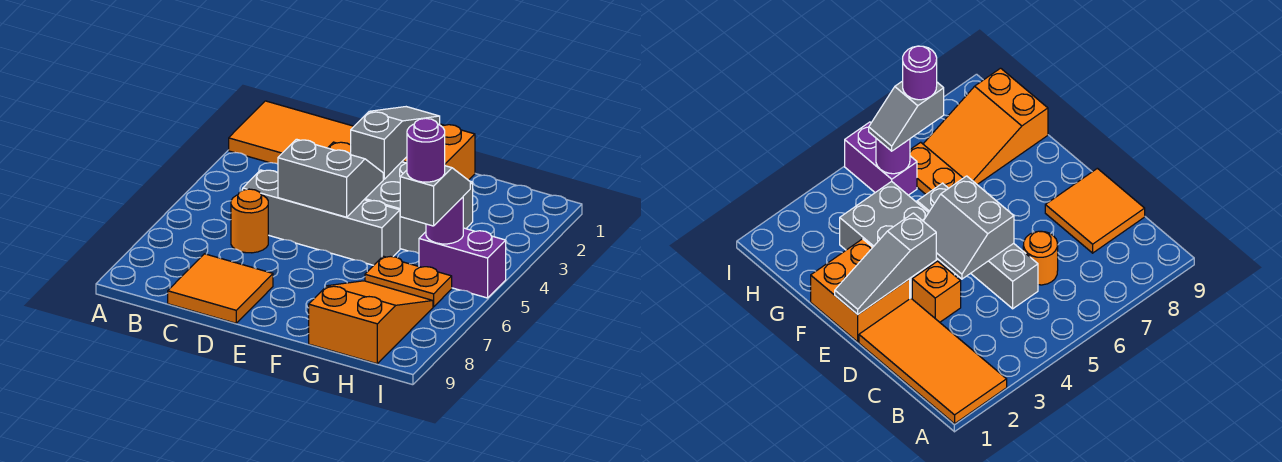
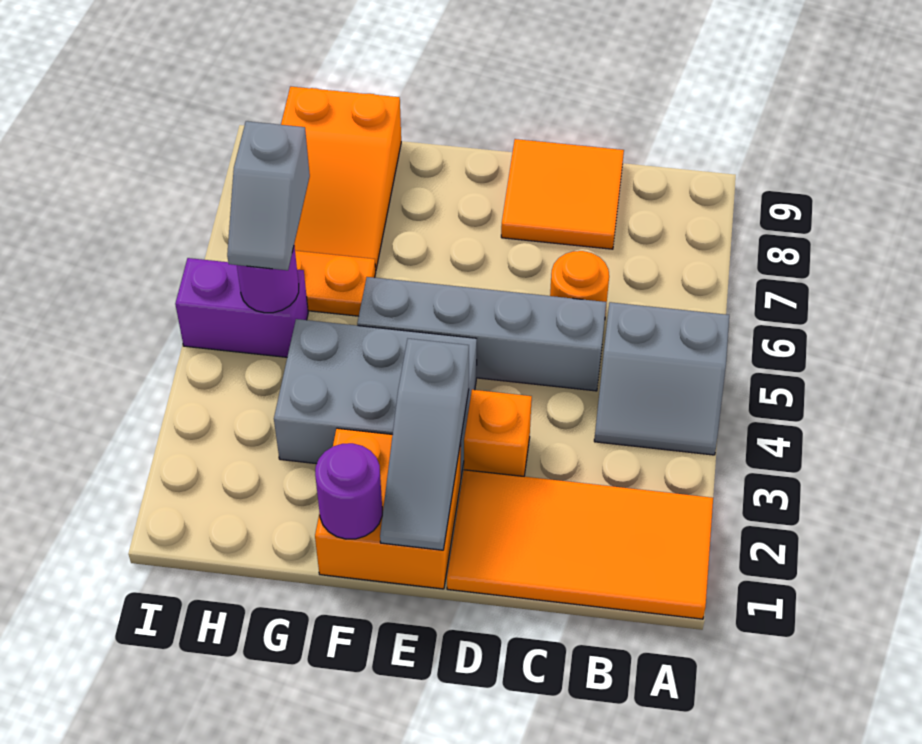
grey 2x2 slope [278,139,383,217] -> grey 2x2 slope moved to [594,302,729,455]
purple 1x1 round brick [407,118,445,182] -> purple 1x1 round brick moved to [315,443,382,539]

